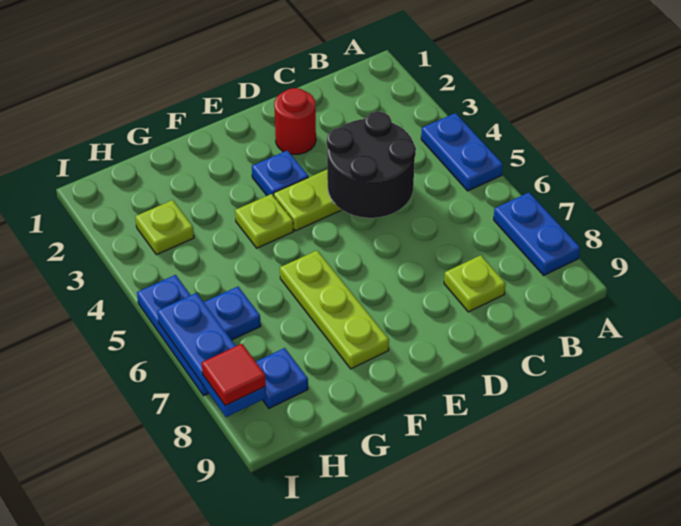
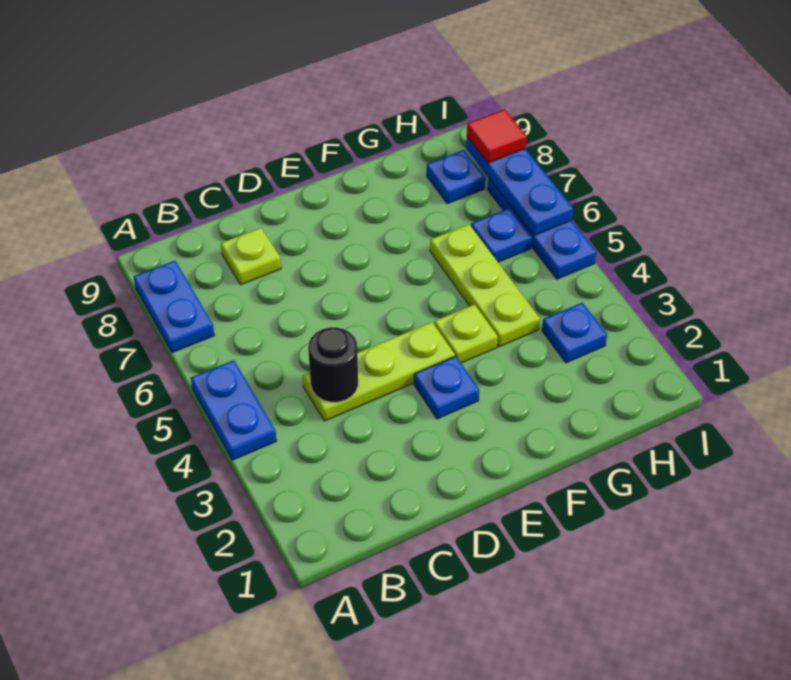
black 2x2 round brick [327,112,416,218] -> black 1x1 round brick [308,327,358,402]
red 1x1 round brick [274,88,316,154] -> none
lime 1x3 plate [280,251,389,369] -> lime 1x3 plate moved to [430,224,540,347]
lime 1x1 plate [135,200,194,255] -> blue 1x1 plate [542,303,607,363]

